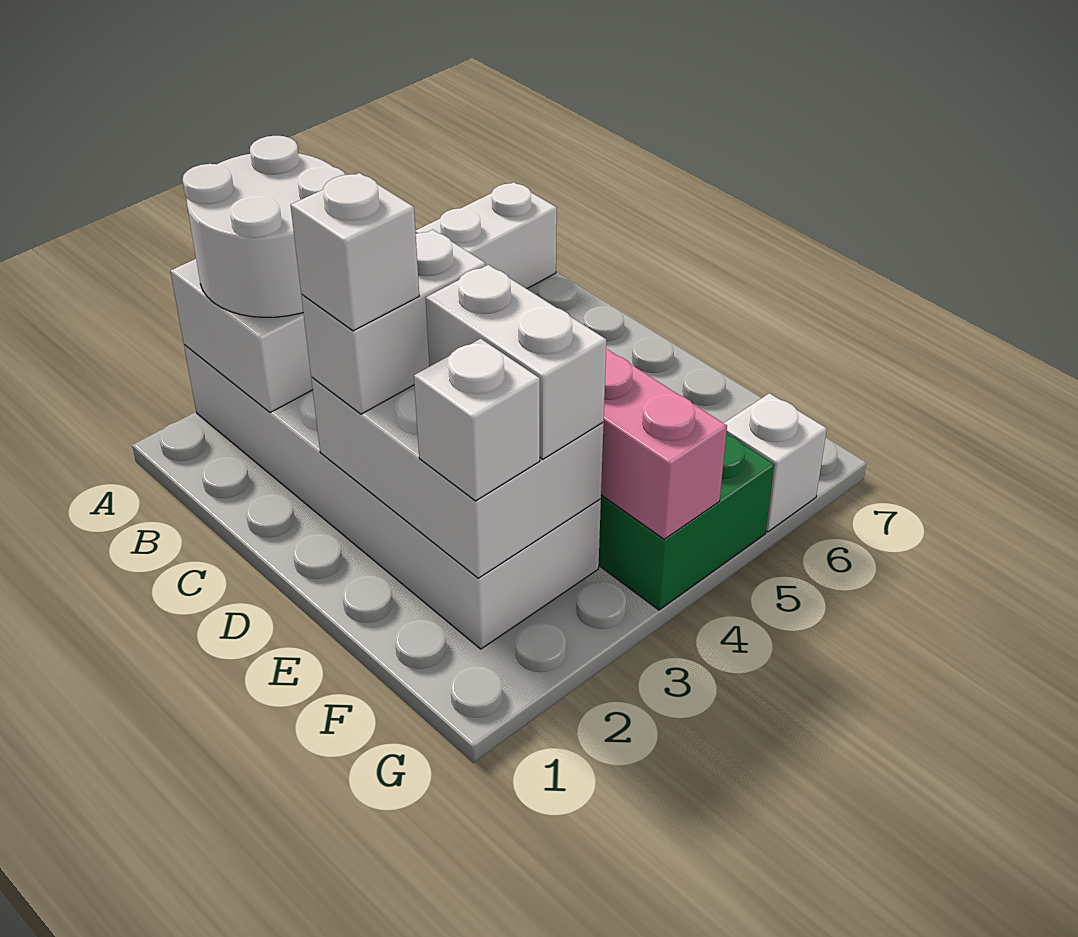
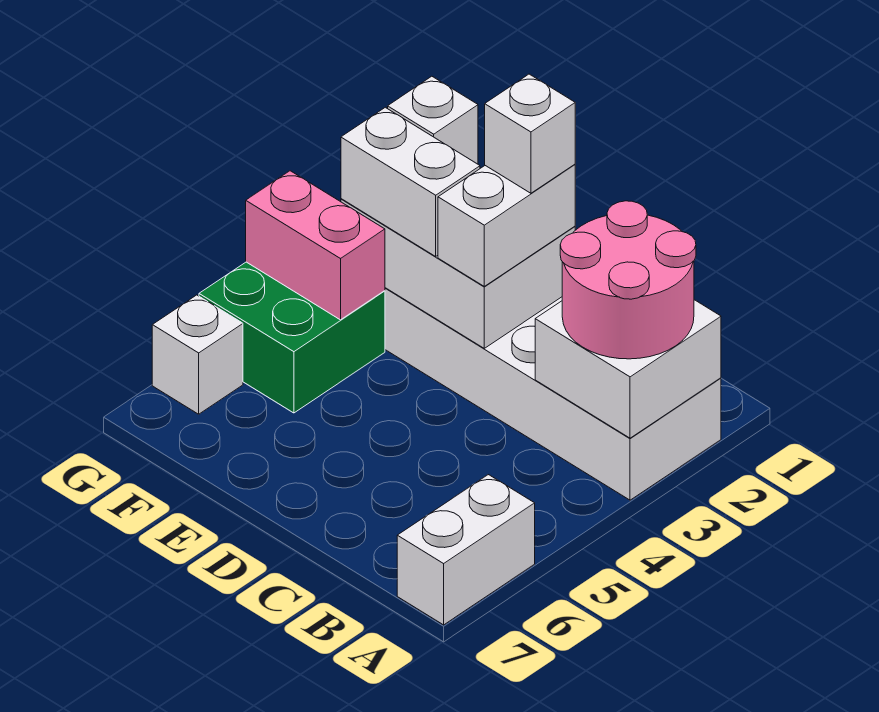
white 2x2 round brick [182,135,345,317] -> pink 2x2 round brick [560,201,696,359]

